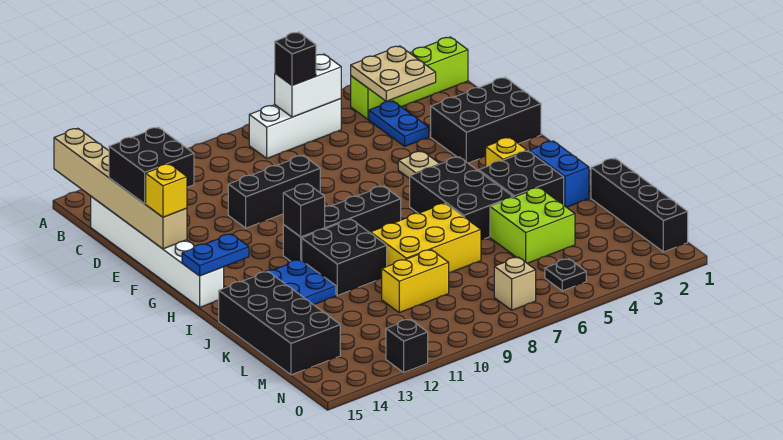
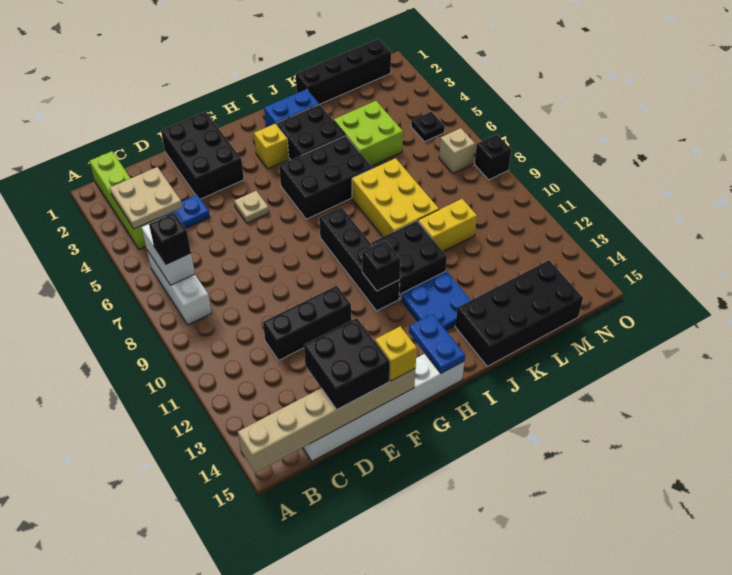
black 1x3 brick [228,156,320,228] -> black 1x3 brick turned to [263,286,351,360]
yellow 1x2 brick [382,250,449,313] -> yellow 1x2 brick turned to [418,199,477,251]
black 1x1 brick [386,319,428,372] -> black 1x1 brick moved to [475,134,511,180]

